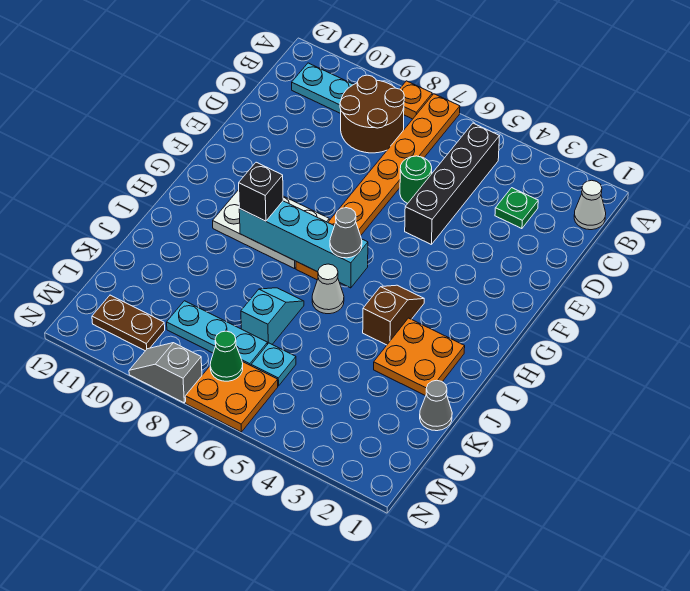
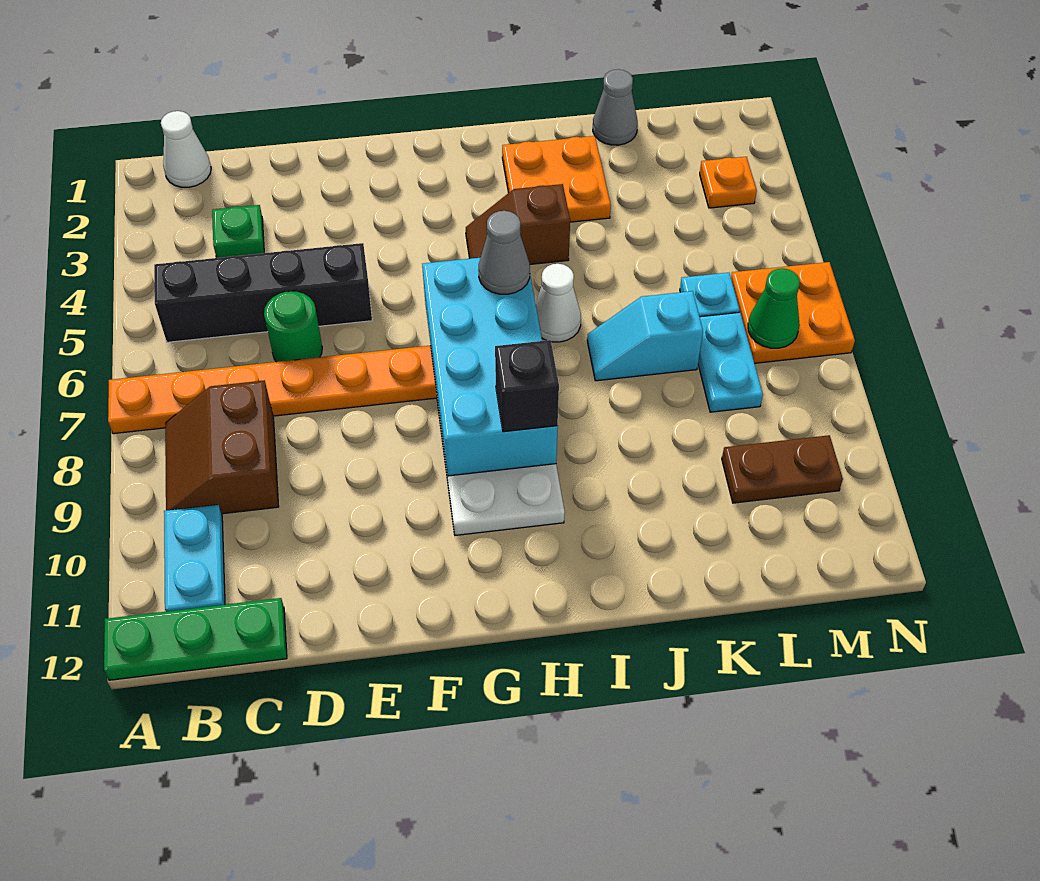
orange 1x1 plate [400,81,432,119] -> orange 1x1 plate moved to [700,157,757,208]
none -> green 1x3 plate [104,598,287,680]
brown 2x2 round brick [340,75,404,153] -> brown 2x2 slope [165,380,279,514]
cyan 1x4 brick [239,201,368,288] -> cyan 2x4 brick [422,258,558,476]
cyan 1x3 plate [167,301,268,366] -> cyan 1x2 plate [698,312,763,412]
brown 1x2 plate [92,295,165,351] -> brown 1x2 plate turned to [722,435,843,503]
grey 1x2 slope [129,343,202,403] -> none

